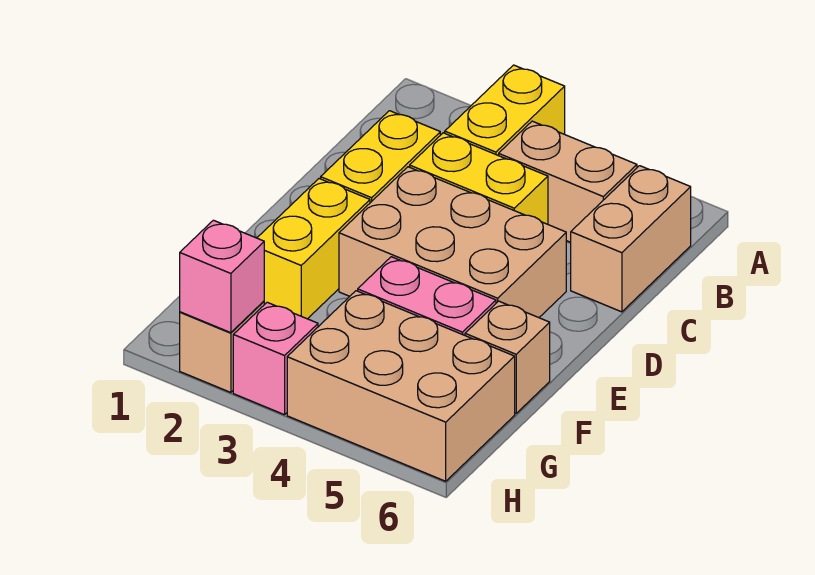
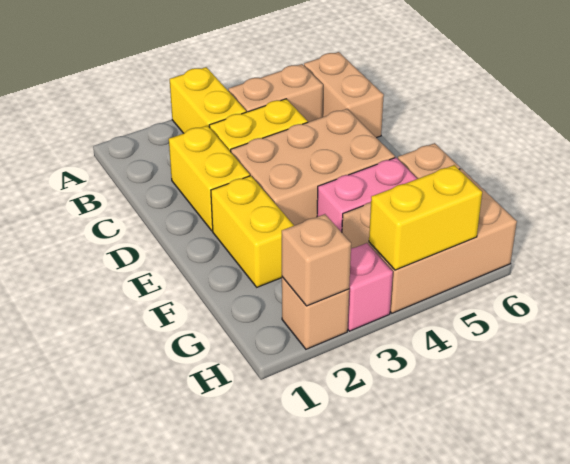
pink 1x1 brick [180,220,264,333] -> tan 1x1 brick [282,214,351,306]
none -> yellow 1x2 brick [369,165,482,270]

